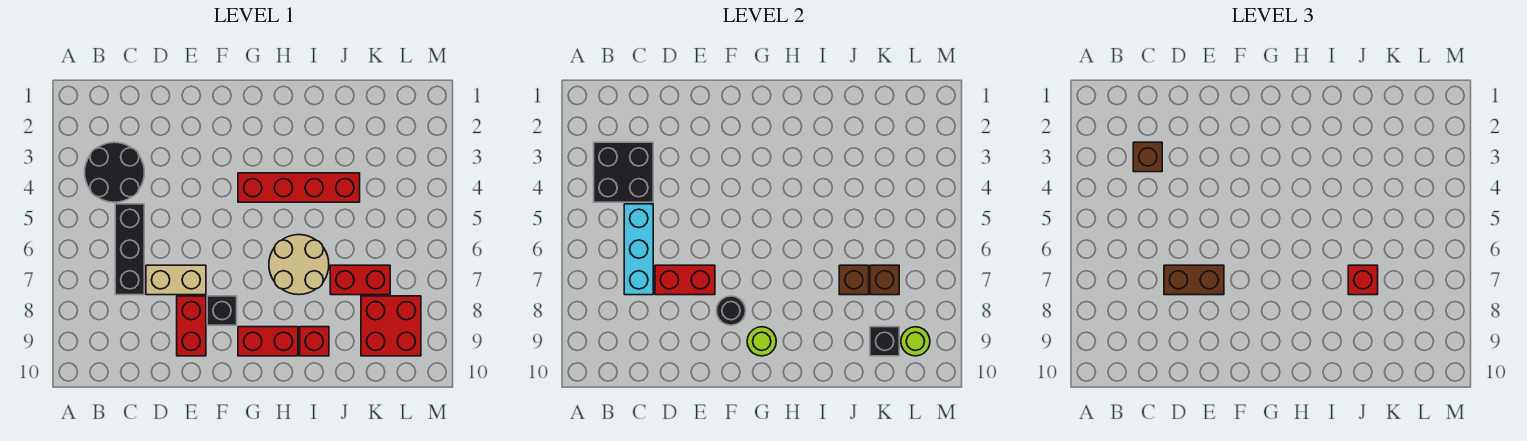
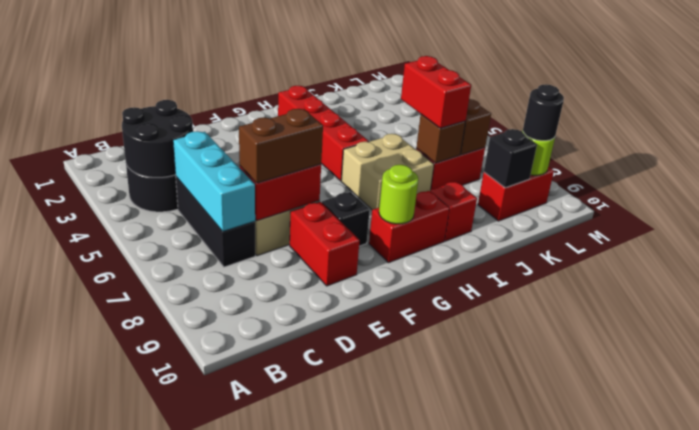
black 2x2 brick [594,142,653,202] -> black 2x2 round brick [122,100,193,177]
brown 1x1 brick [1133,142,1162,172] -> none
black 1x1 round brick [716,296,746,325] -> black 1x1 round brick moved to [523,84,564,141]
red 1x4 brick [238,173,360,202] -> red 1x4 brick turned to [278,86,369,181]
tan 2x2 round brick [269,235,329,295] -> tan 2x2 brick [341,134,434,210]
red 1x1 brick [1348,265,1378,295] -> red 1x2 brick [401,56,471,128]
red 2x2 brick [361,296,421,356] -> red 1x2 brick [478,167,554,221]

